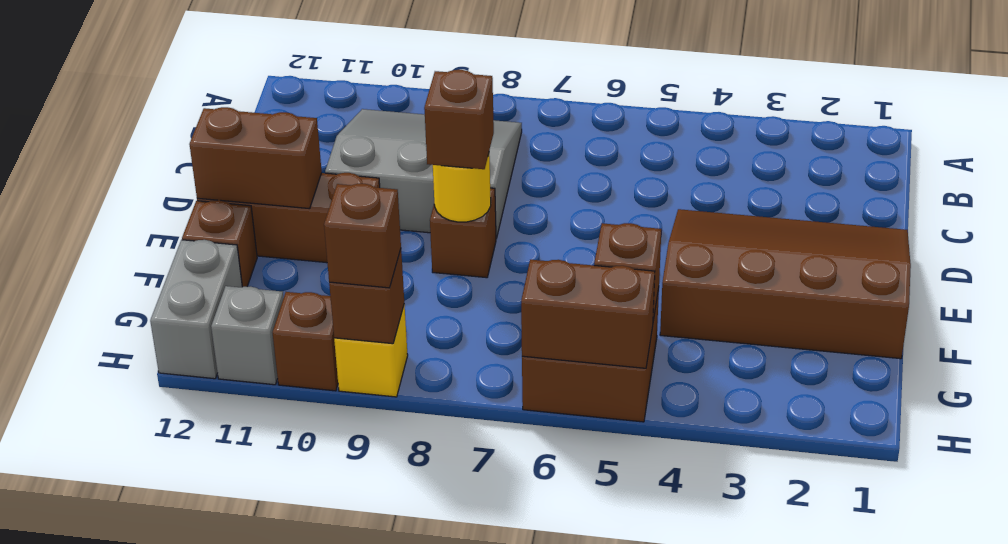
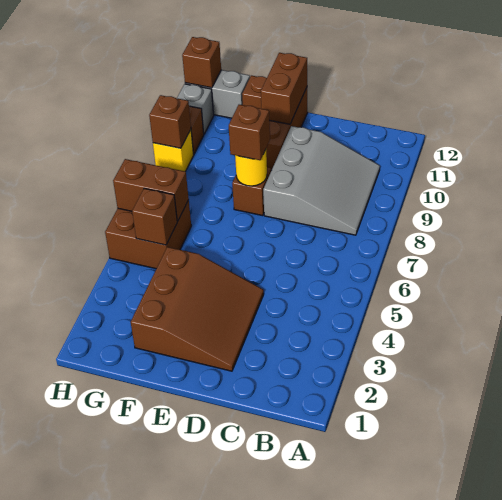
brown 3x4 slope [660,209,911,359] -> brown 3x3 slope [131,247,264,371]
brown 1x2 brick [521,260,655,368] -> brown 1x2 brick turned to [113,159,189,221]
brown 1x1 brick [324,184,401,288] -> brown 1x1 brick moved to [182,37,221,88]

